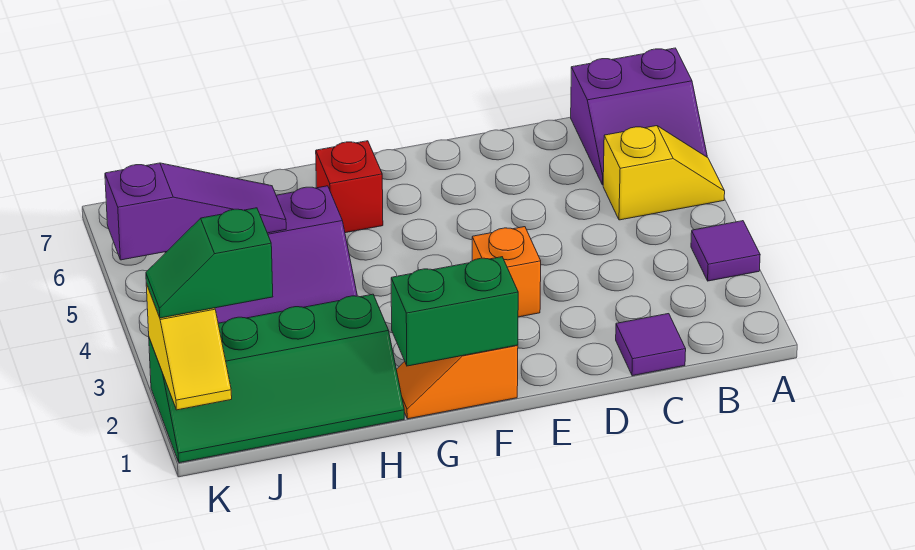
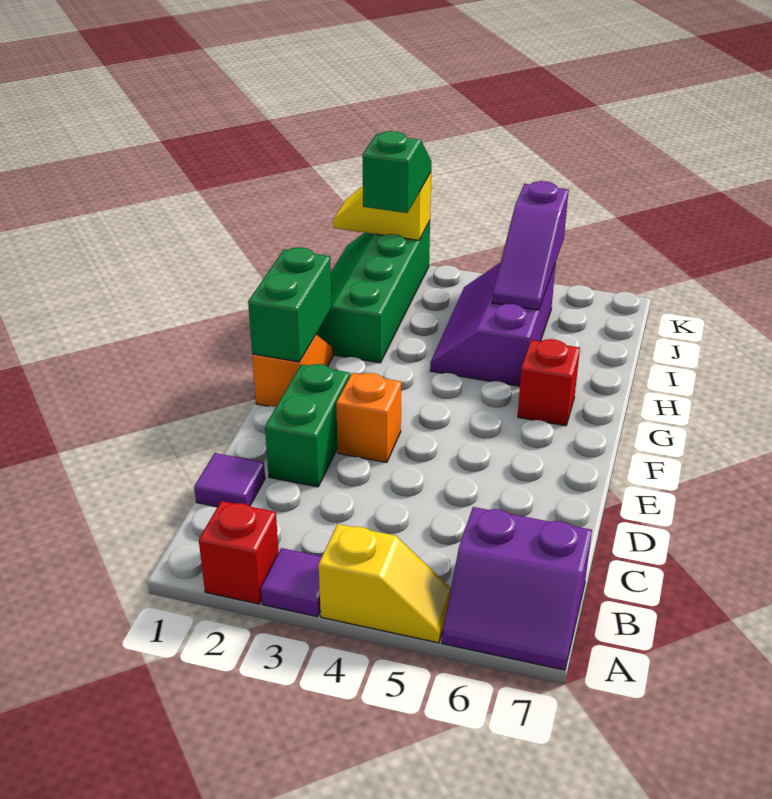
none -> red 1x1 brick [199,501,279,604]
yellow 1x2 slope [603,126,725,220] -> yellow 1x2 slope turned to [319,524,451,643]
purple 2x2 slope [571,48,707,185] -> purple 2x2 slope turned to [442,507,592,670]
none -> green 1x2 brick [265,364,350,487]

